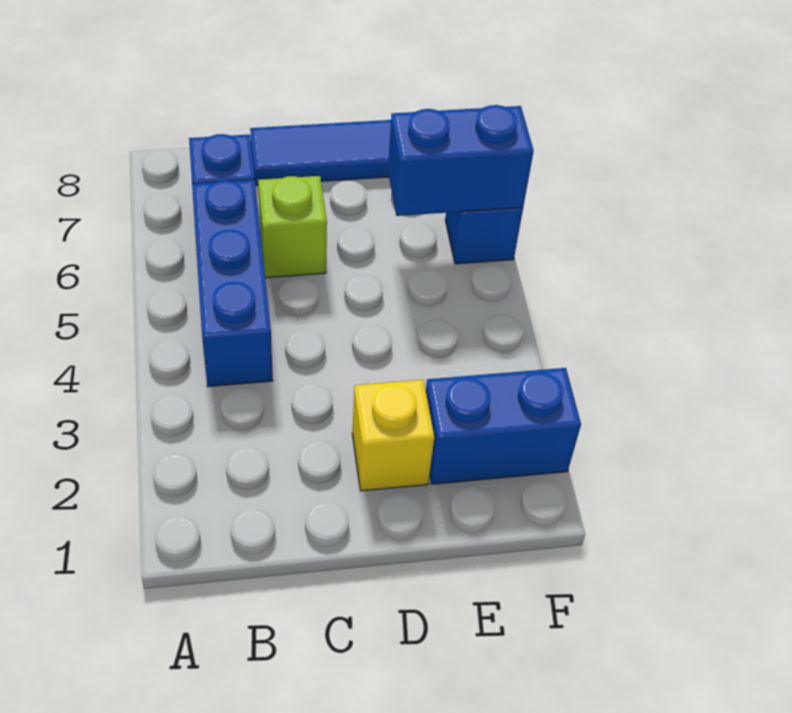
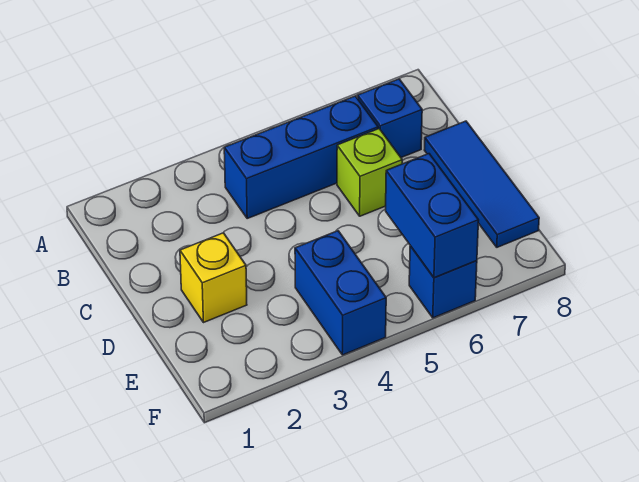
blue 1x2 brick [426,368,581,484] -> blue 1x2 brick moved to [295,231,386,355]

